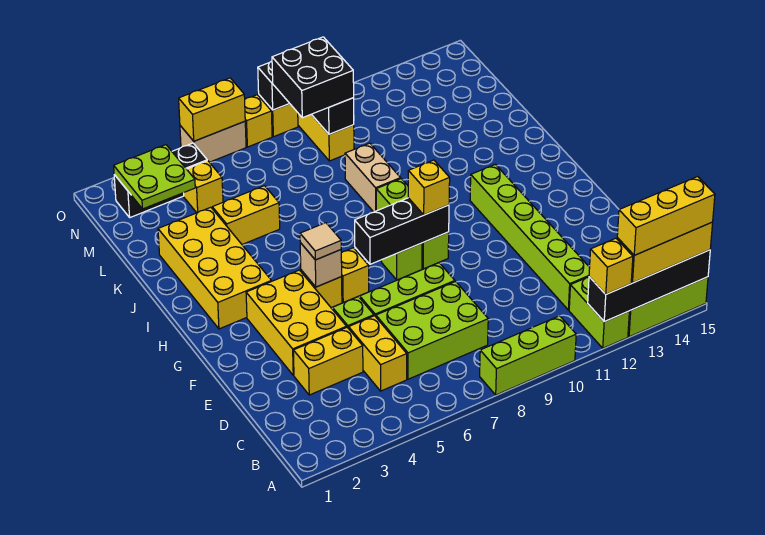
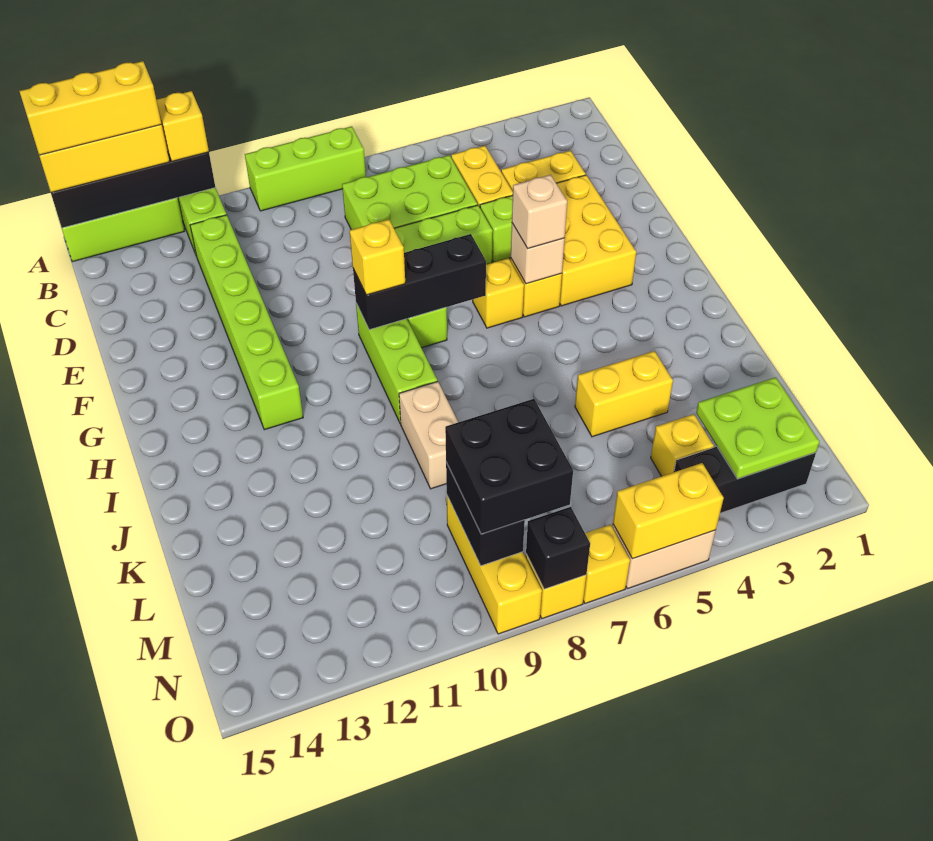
tan 1x1 tile [300,223,341,260] -> tan 1x1 brick [512,175,567,248]
yellow 2x4 brick [158,207,271,329] -> none

